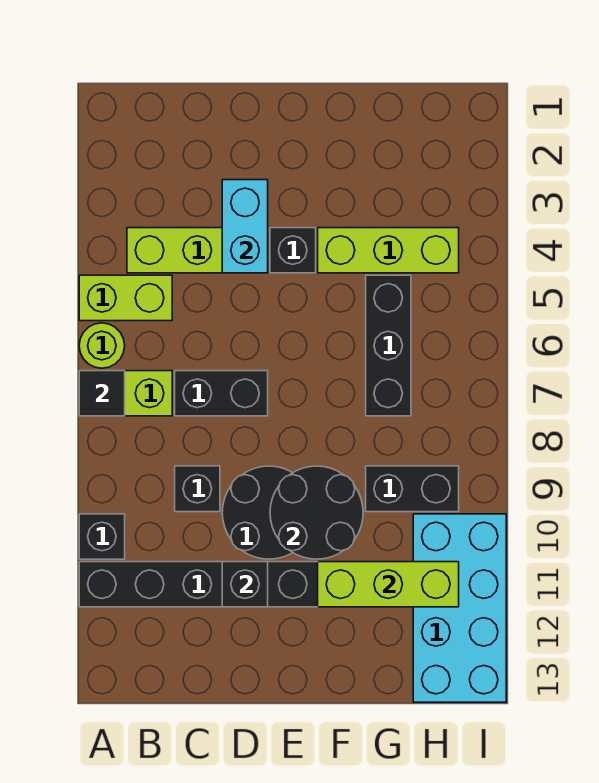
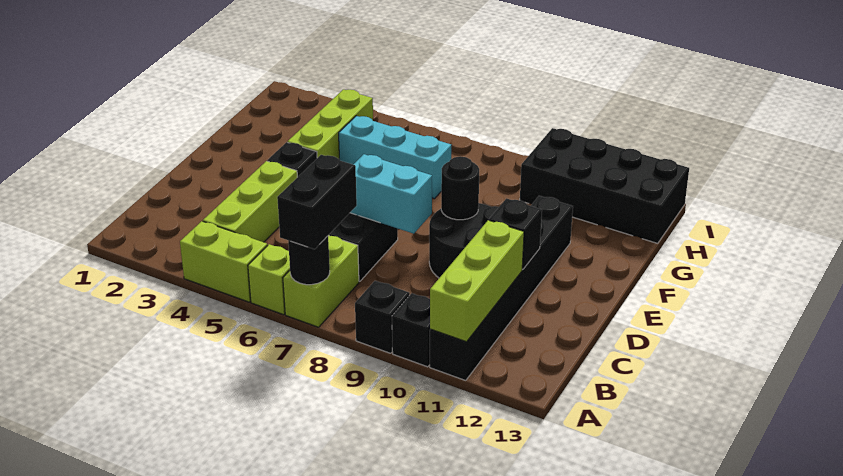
lime 1x2 brick [79,275,172,321] -> lime 1x2 brick turned to [180,221,268,302]
lime 1x1 round brick [79,323,125,368] -> lime 1x1 brick [248,244,290,315]
black 1x1 tile [79,371,125,416] -> black 1x1 round brick [288,236,330,285]
black 1x1 brick [175,466,220,512] -> black 1x1 brick moved to [355,281,410,353]
cyan 1x2 brick [222,180,268,273] -> cyan 1x2 brick moved to [350,154,432,234]
black 2x2 round brick [270,466,363,559] -> black 1x1 round brick [441,156,479,220]
lime 1x3 brick [318,562,459,607] -> lime 1x3 brick moved to [430,220,524,342]
black 1x3 brick [366,275,411,416] -> cyan 1x3 brick [339,116,451,199]
black 1x2 brick [366,466,459,512] -> black 1x2 brick moved to [277,155,357,249]
cyan 2x4 brick [413,514,506,702] -> black 2x4 brick [520,128,689,243]

